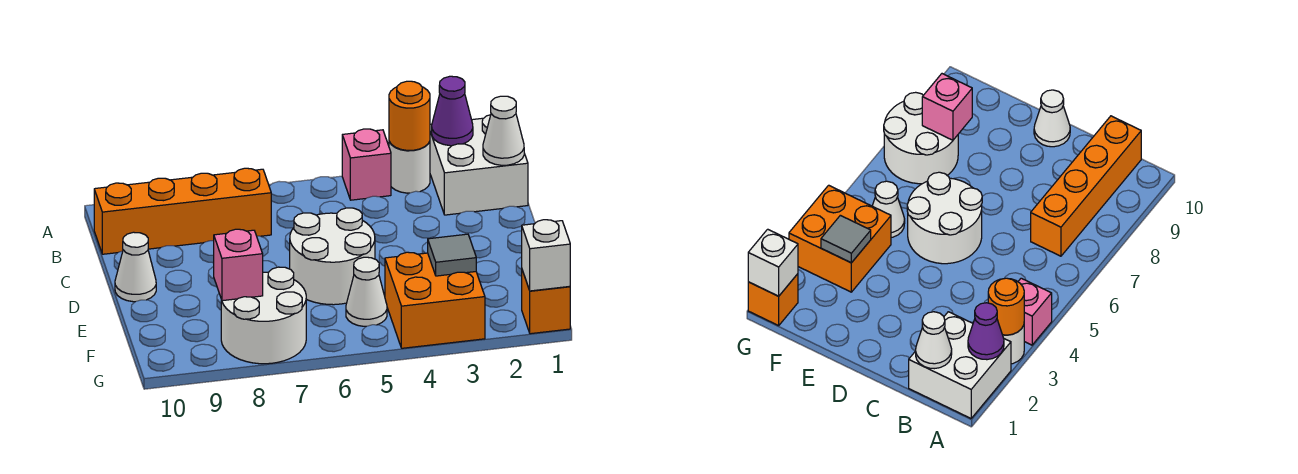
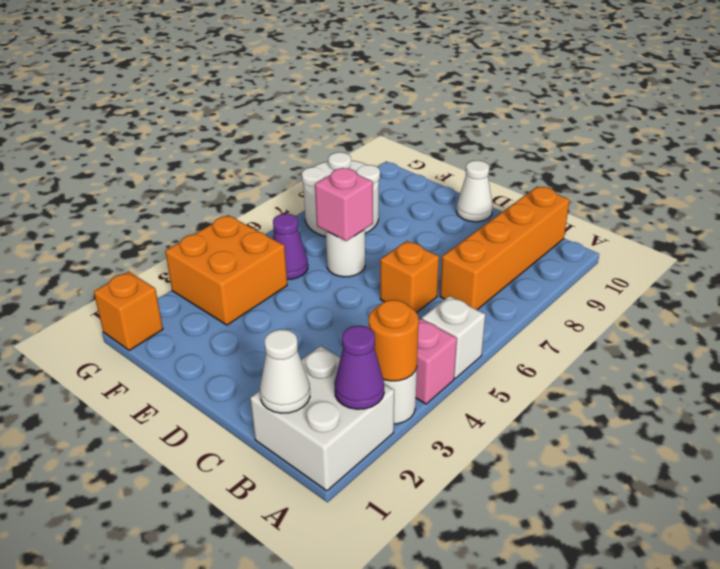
none -> orange 1x1 brick [380,241,439,313]
white 2x2 round brick [290,208,375,305] -> white 1x1 round brick [326,230,365,277]
grey 1x1 tile [428,234,476,276] -> none
white 1x1 cone [346,257,387,326] -> purple 1x1 cone [273,214,308,279]
pink 1x1 brick [214,229,263,301] -> pink 1x1 brick moved to [315,168,373,241]
white 1x1 brick [522,220,570,291] -> white 1x1 brick moved to [422,296,485,378]

